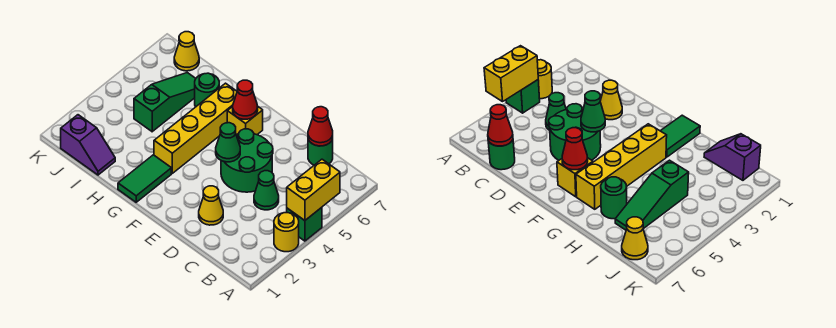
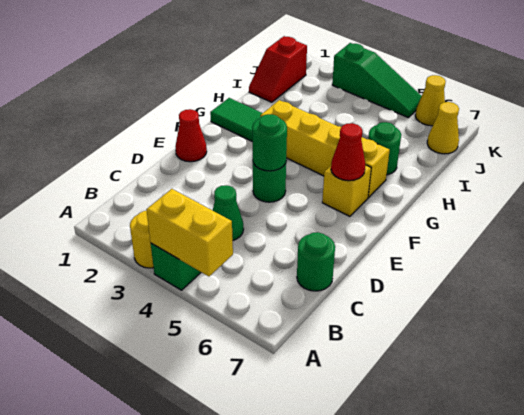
red 1x1 cone [308,107,333,146] -> red 1x1 cone moved to [175,109,207,162]
yellow 1x1 cone [199,186,223,225] -> yellow 1x1 cone moved to [415,75,446,126]
green 2x2 round brick [221,129,273,192] -> green 1x1 round brick [253,163,286,202]
green 1x1 cone [216,123,240,162] -> green 1x1 round brick [252,114,287,171]
purple 1x2 slope [61,115,115,175] -> red 1x2 slope [249,36,307,102]
green 1x3 slope [134,73,196,132] -> green 1x3 slope moved to [332,43,421,118]

